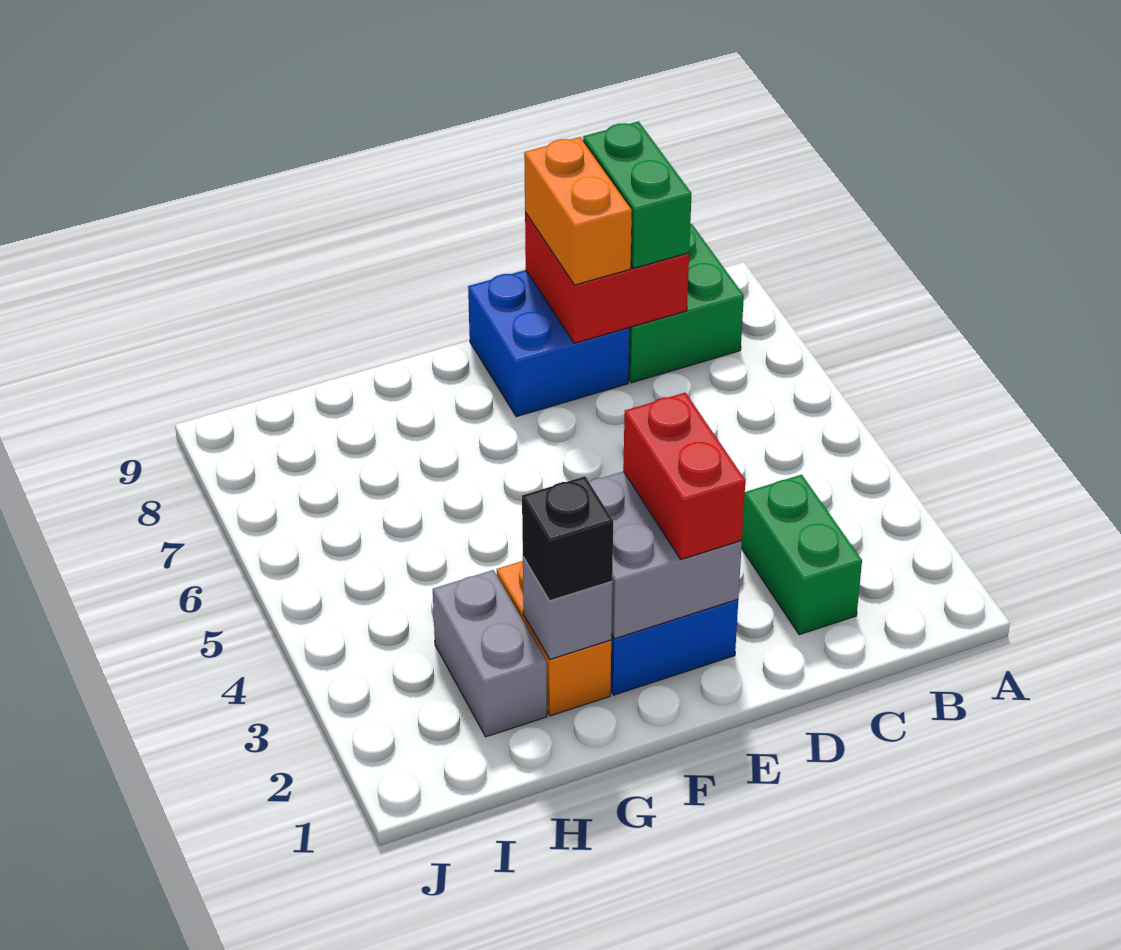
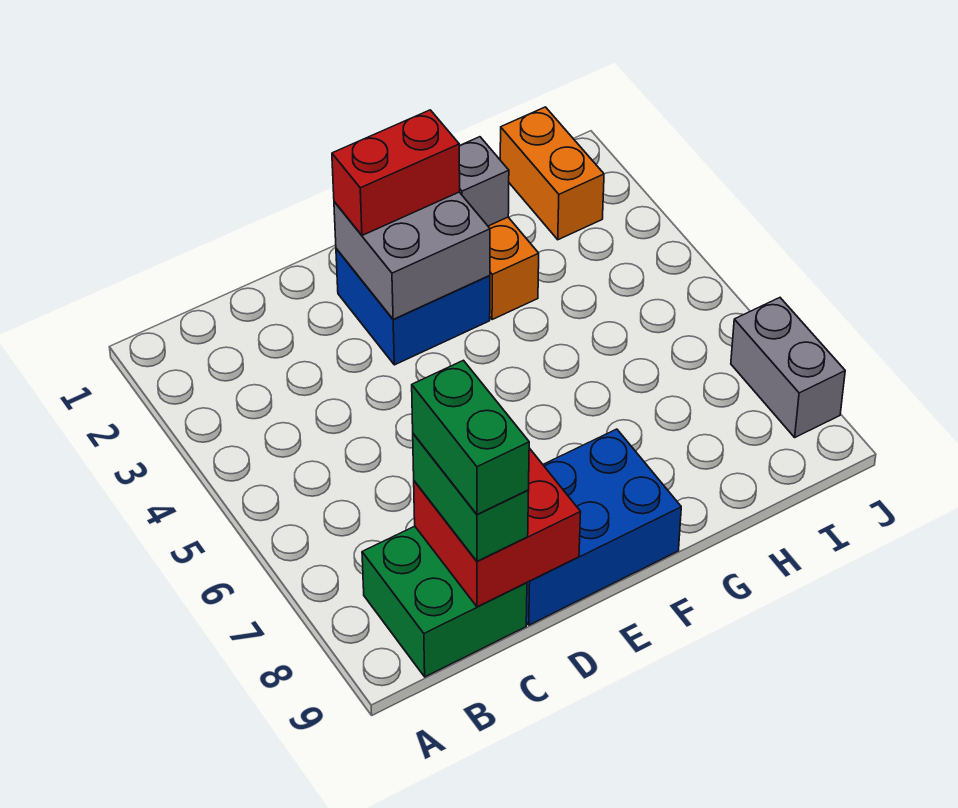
green 1x2 brick [741,475,862,635] -> green 1x2 brick moved to [412,360,529,514]
blue 2x2 brick [468,270,630,417] -> blue 2x3 brick [526,429,681,625]
orange 1x2 brick [524,137,632,285] -> orange 1x2 brick moved to [500,107,604,240]
red 1x2 brick [623,393,745,559] -> red 1x2 brick turned to [332,110,460,235]
black 1x1 brick [522,476,613,601] -> none
grey 1x2 brick [433,570,547,737] -> grey 1x2 brick moved to [731,298,845,437]

